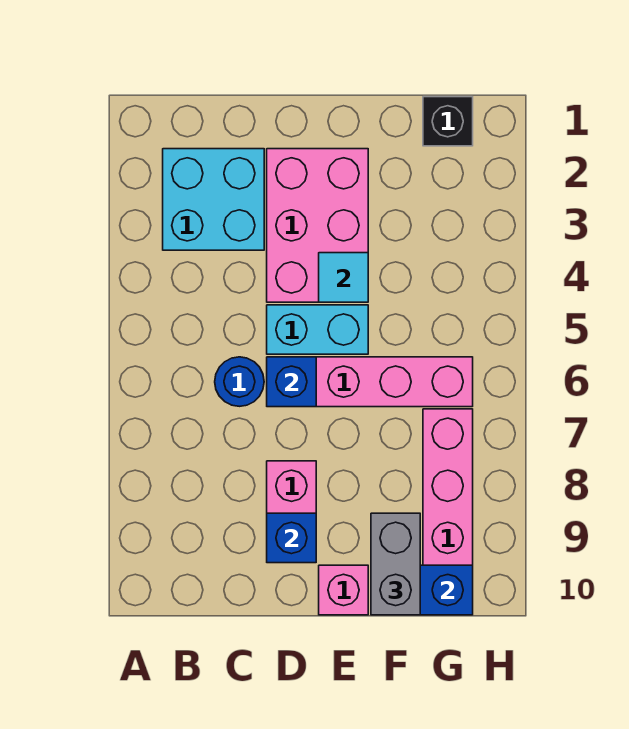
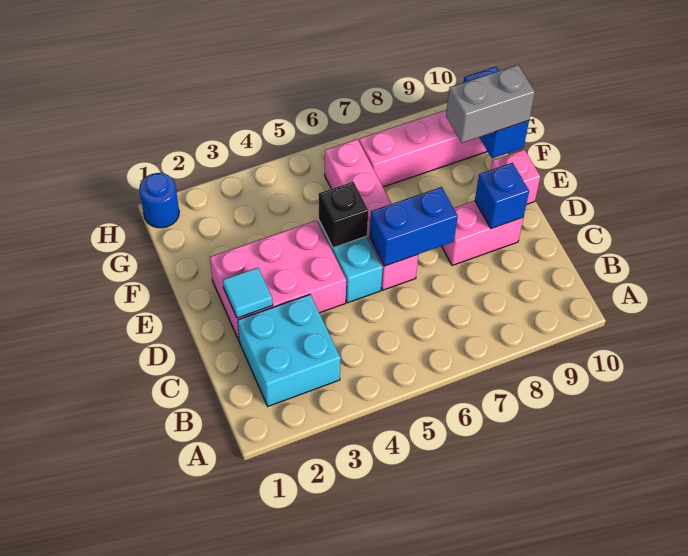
blue 1x1 round brick [215,357,264,406] -> blue 1x1 round brick moved to [139,173,179,228]
blue 1x1 brick [267,357,316,407] -> blue 1x2 brick [370,187,458,266]
cyan 1x1 tile [319,253,368,302] -> cyan 1x1 tile moved to [223,268,273,318]
black 1x1 brick [423,97,473,146] -> black 1x1 brick moved to [319,182,368,248]

